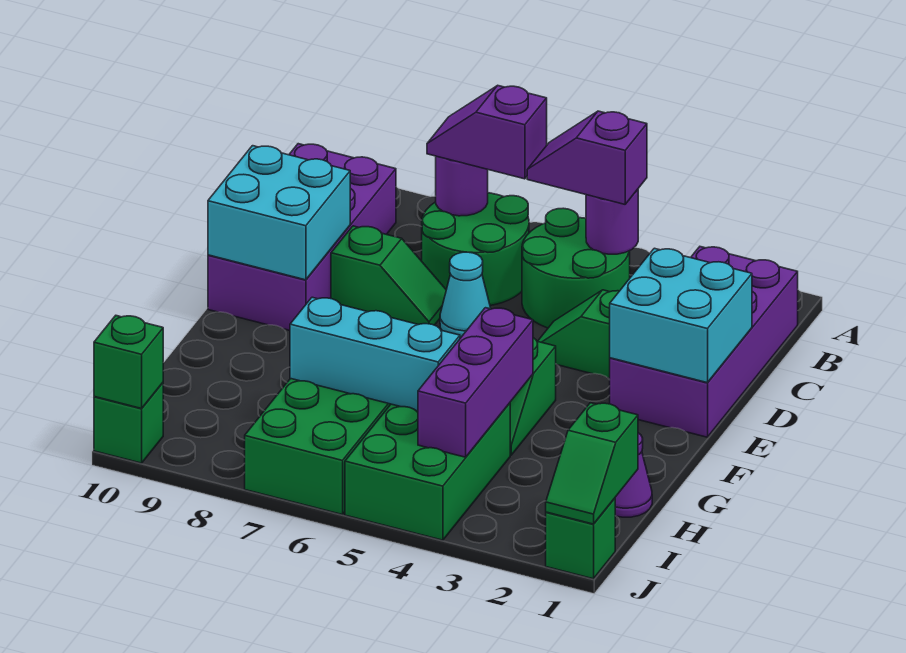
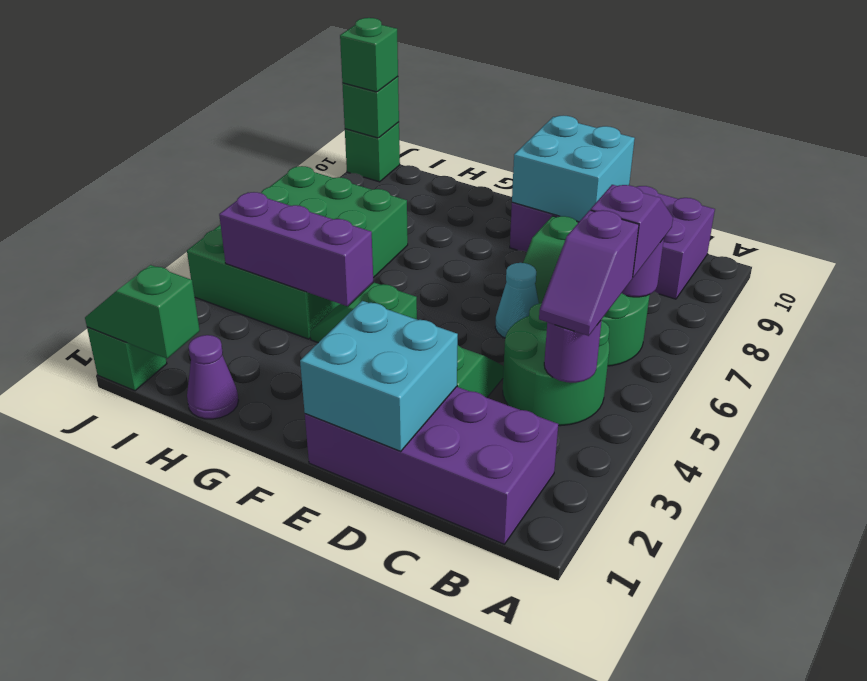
purple 1x2 slope [527,111,647,204] -> purple 1x2 slope turned to [539,210,639,336]
cyan 1x3 brick [290,297,460,411] -> none
none -> green 1x1 brick [340,18,398,92]

